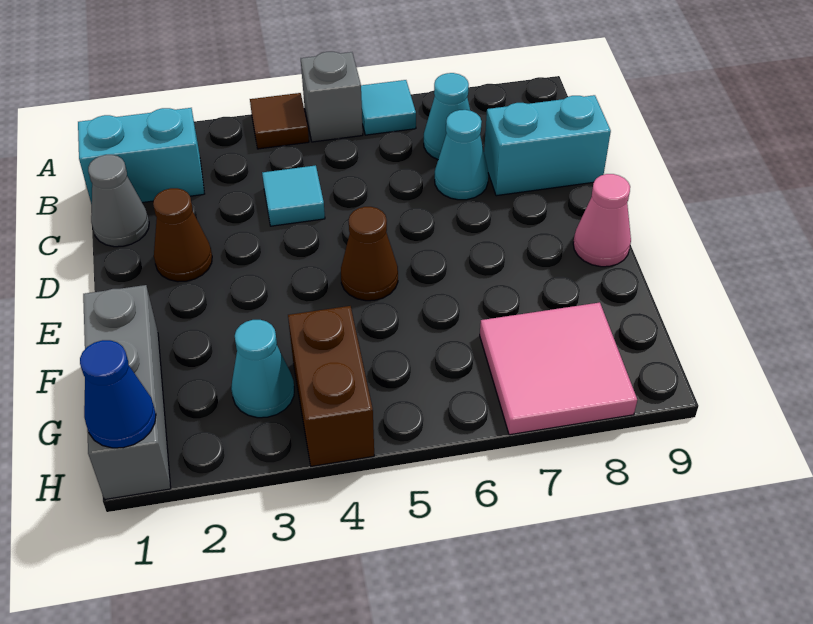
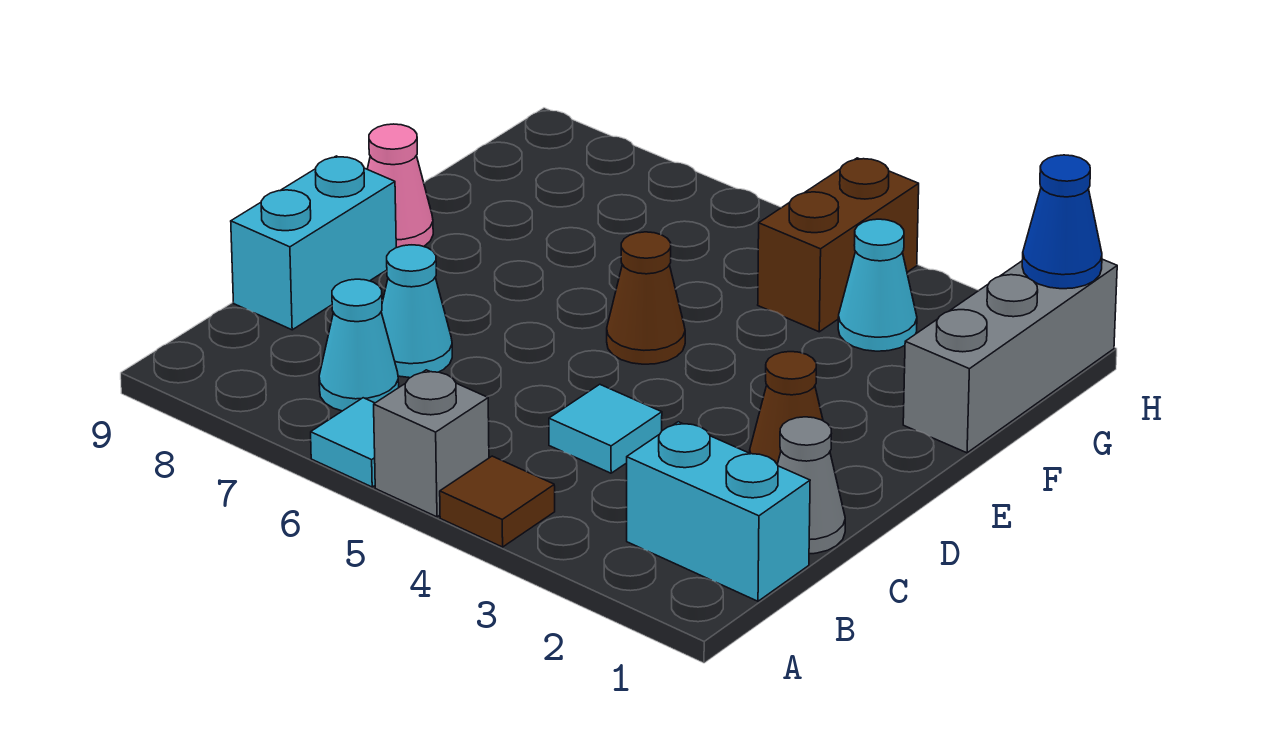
cyan 1x2 brick [484,95,611,196] -> cyan 1x2 brick turned to [231,156,396,330]
pink 2x2 tile [480,302,637,435] -> none

